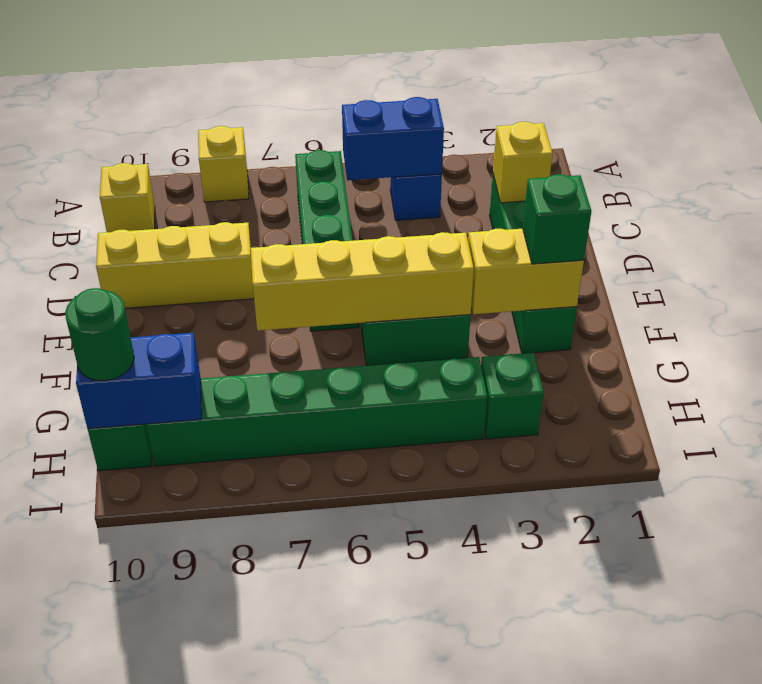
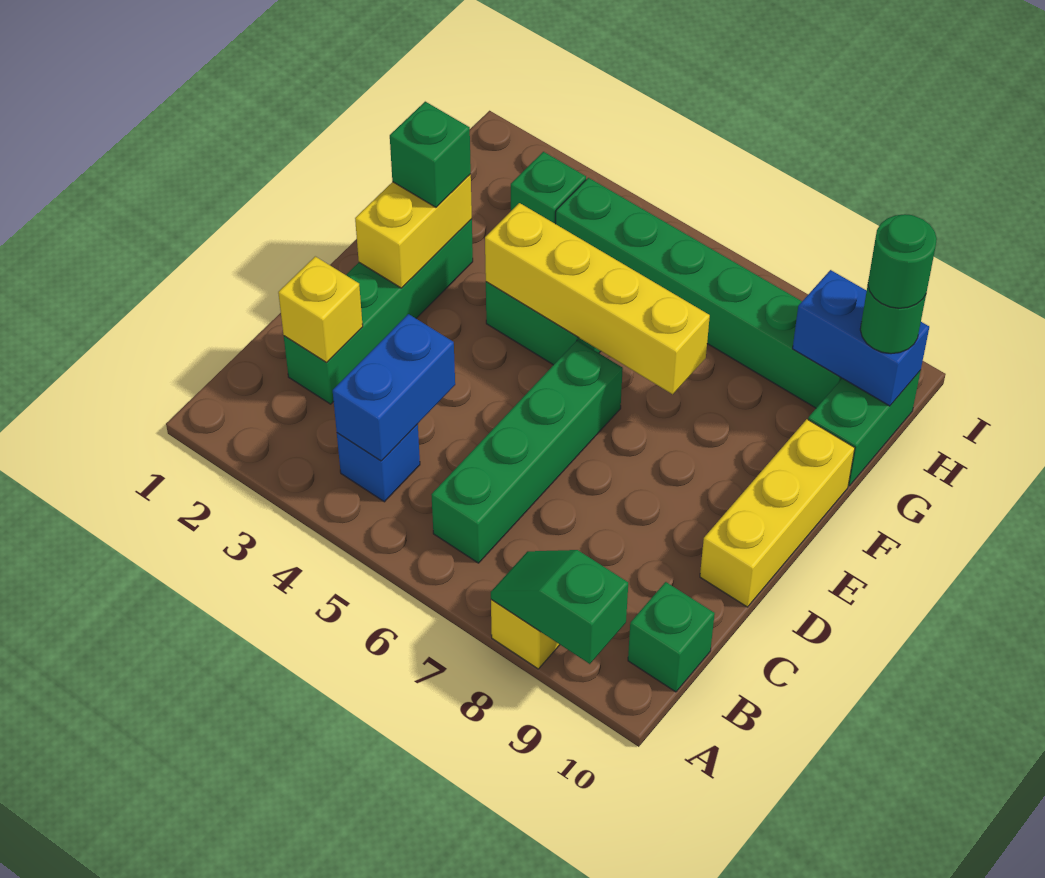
none -> green 1x2 slope [491,550,628,664]
blue 1x2 brick [342,97,444,180] -> blue 1x2 brick turned to [333,314,455,461]
yellow 1x1 brick [100,163,155,232] -> green 1x1 brick [628,582,715,692]
yellow 1x3 brick [96,222,254,308] -> yellow 1x3 brick turned to [700,419,855,607]
yellow 1x2 brick [468,229,584,314] -> yellow 1x2 brick turned to [355,174,472,288]
none -> green 1x1 round brick [868,214,937,308]

